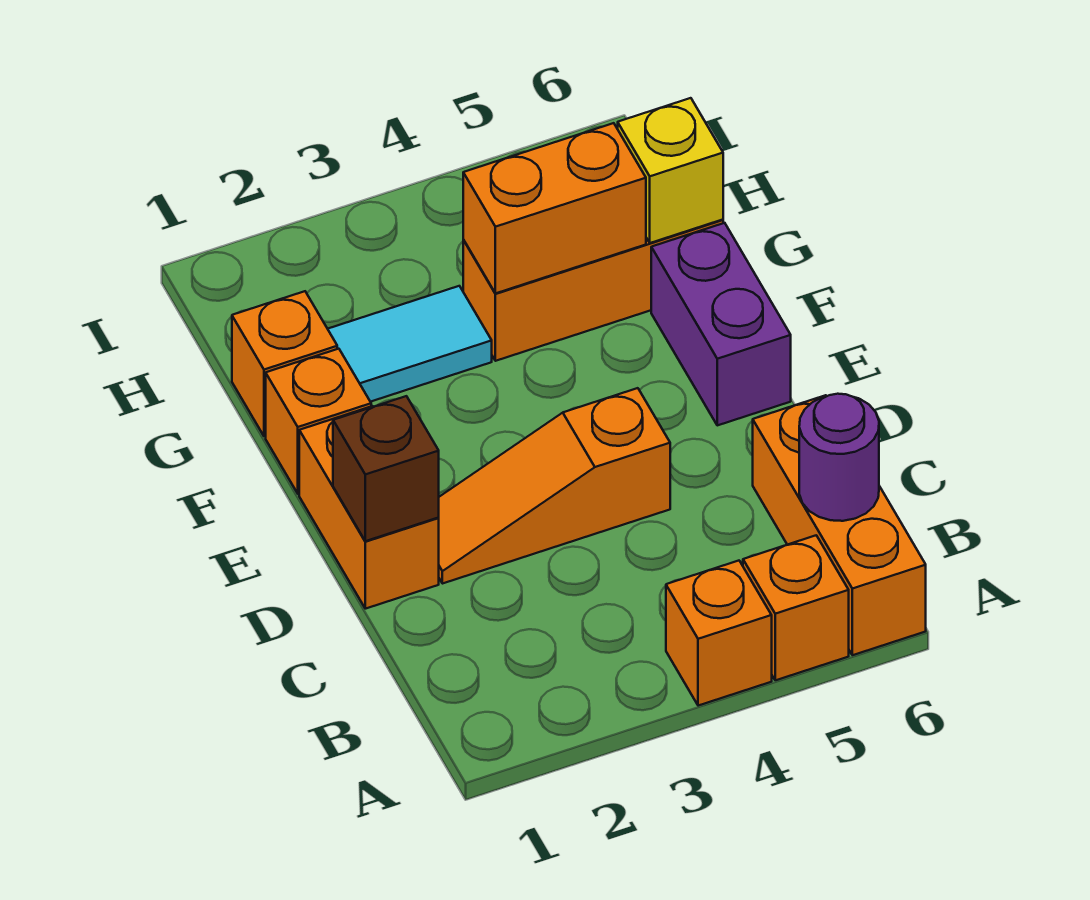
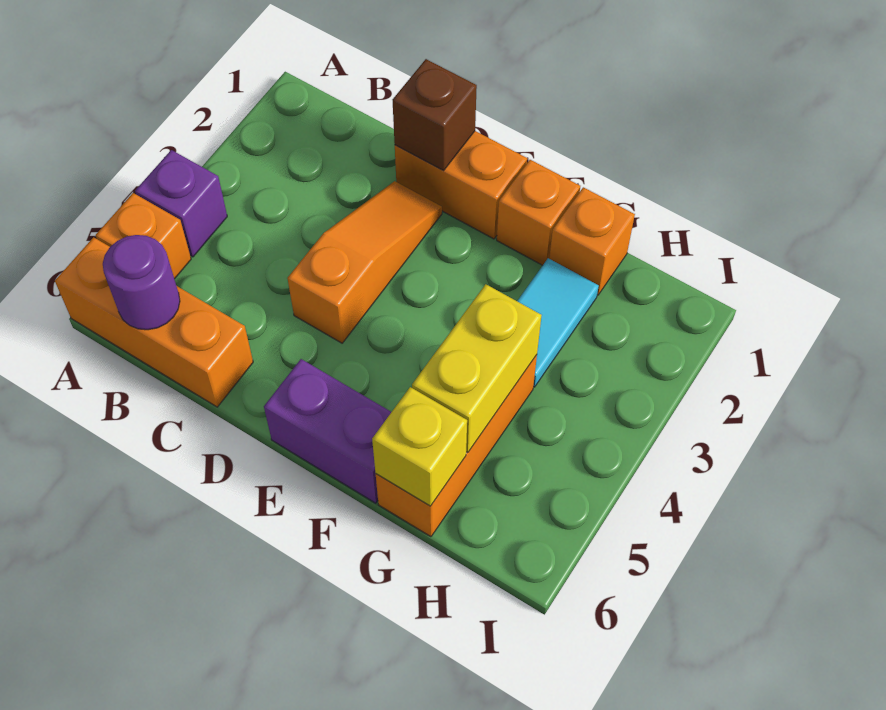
orange 1x1 brick [666,561,772,706] -> purple 1x1 brick [135,150,227,257]
orange 1x2 brick [463,123,646,293] -> yellow 1x2 brick [412,284,542,453]

